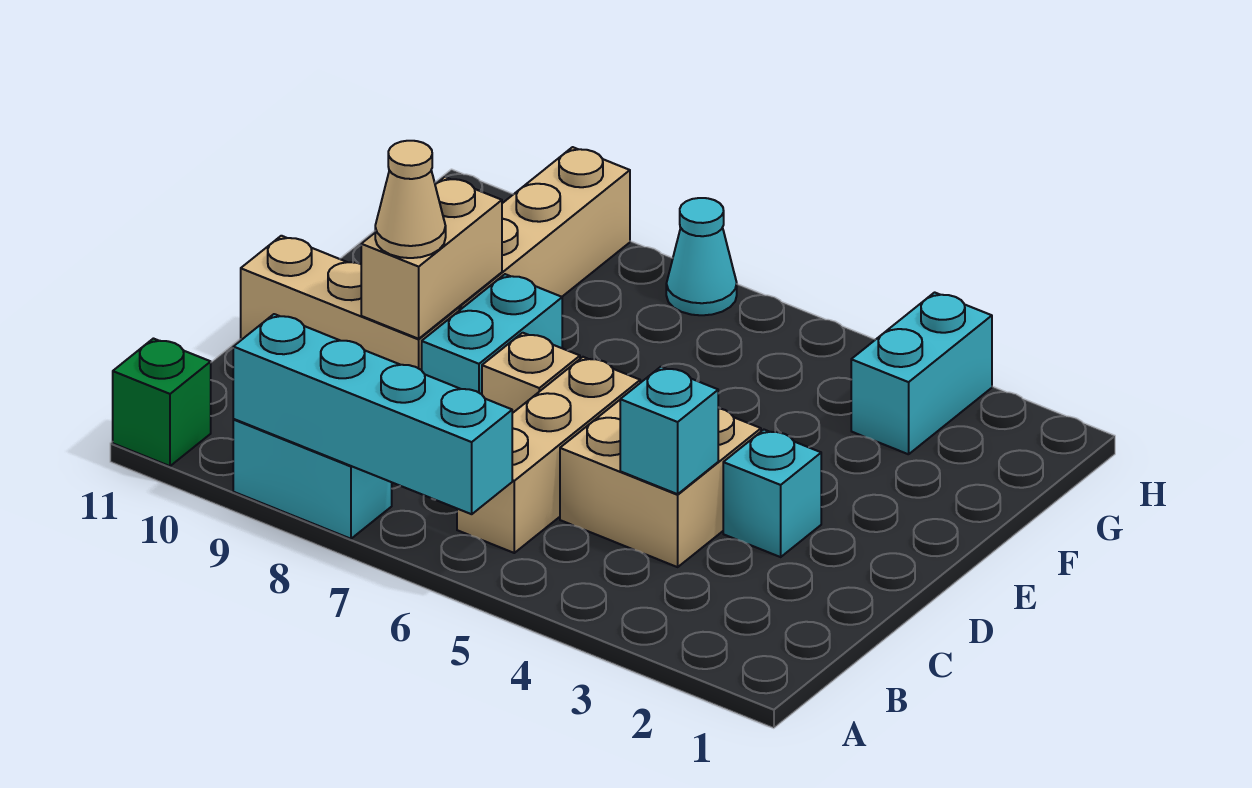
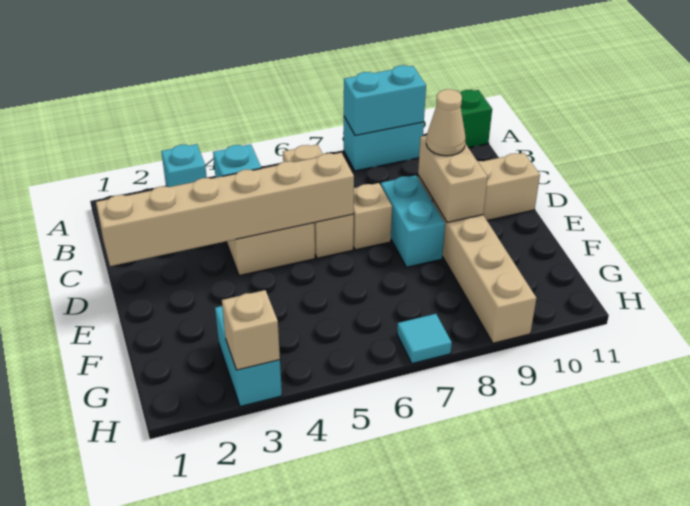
cyan 1x4 brick [233,314,512,514] -> cyan 1x2 brick [344,65,426,136]
none -> tan 1x6 brick [96,153,354,266]
cyan 1x1 brick [723,430,821,557] -> cyan 1x1 brick moved to [161,144,207,187]
none -> tan 1x1 brick [222,290,280,370]
cyan 1x1 cone [666,198,737,315] -> cyan 1x1 tile [397,314,452,363]

